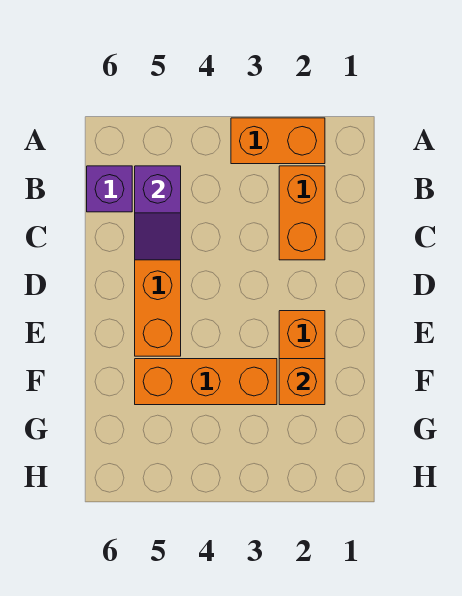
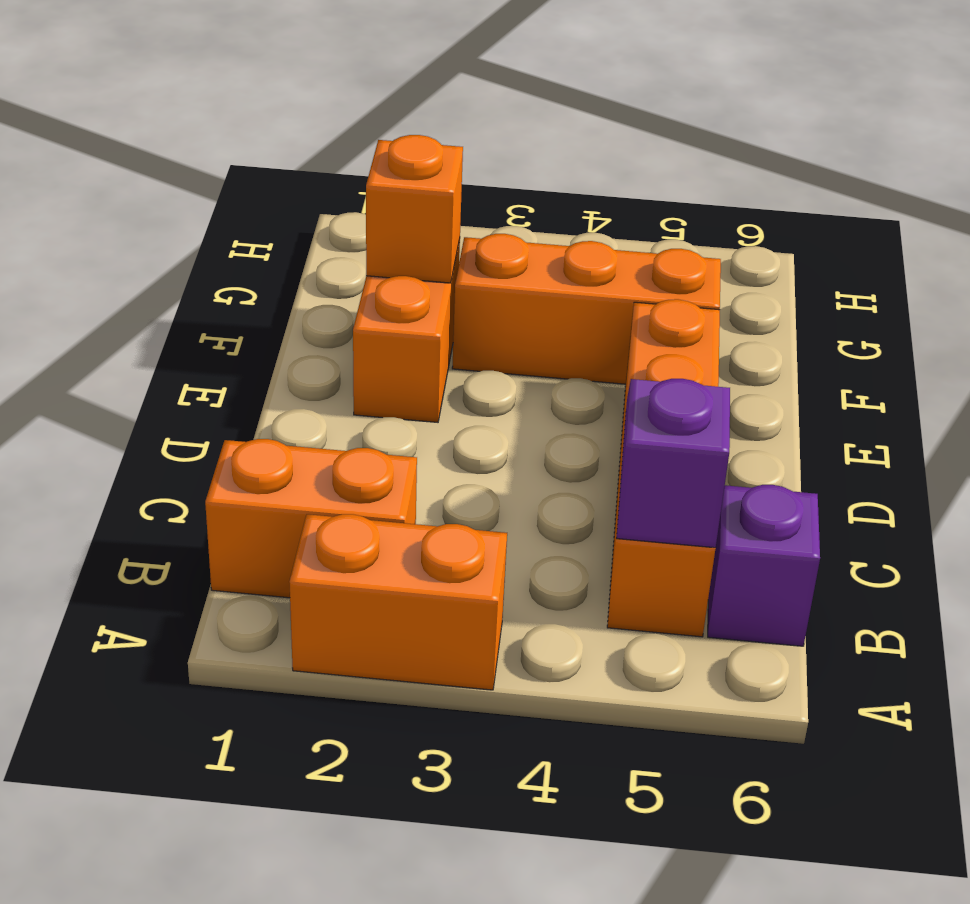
orange 1x2 brick [279,166,325,260] -> orange 1x2 brick turned to [205,439,417,598]

